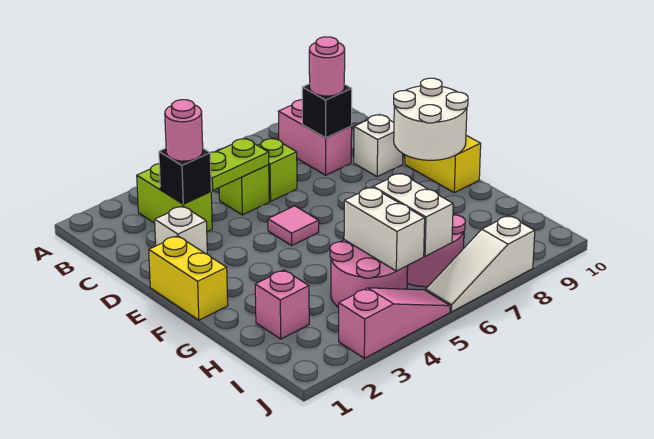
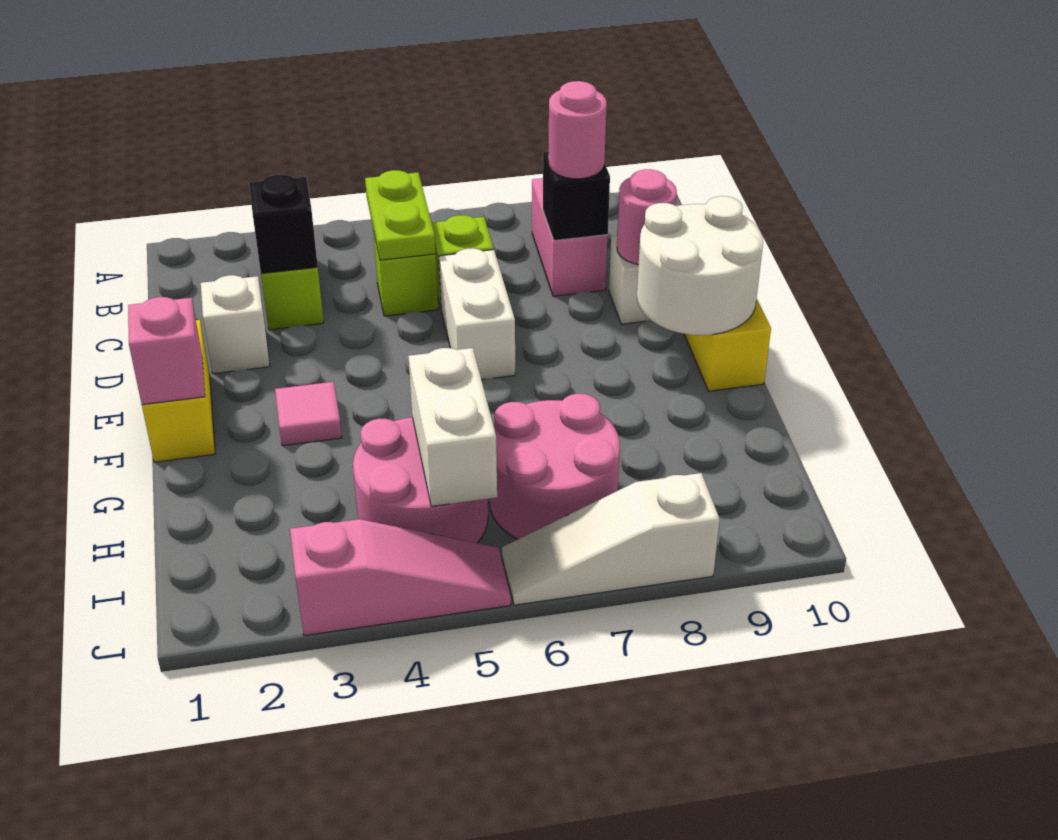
pink 1x1 round brick [165,100,203,161] -> pink 1x1 round brick moved to [617,169,677,264]
lime 1x2 plate [210,138,269,190] -> lime 1x2 plate turned to [365,170,436,260]
pink 1x1 tile [268,206,319,245] -> pink 1x1 tile moved to [275,382,342,446]
pink 1x1 brick [255,270,309,339] -> pink 1x1 brick moved to [128,297,205,405]
white 1x2 brick [373,173,453,256] -> white 1x2 brick moved to [439,248,515,380]

